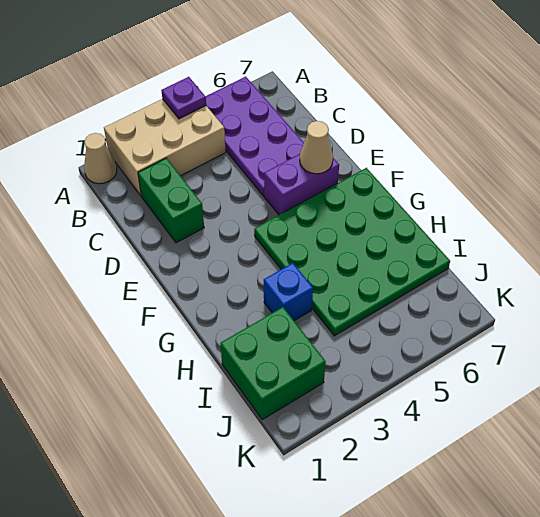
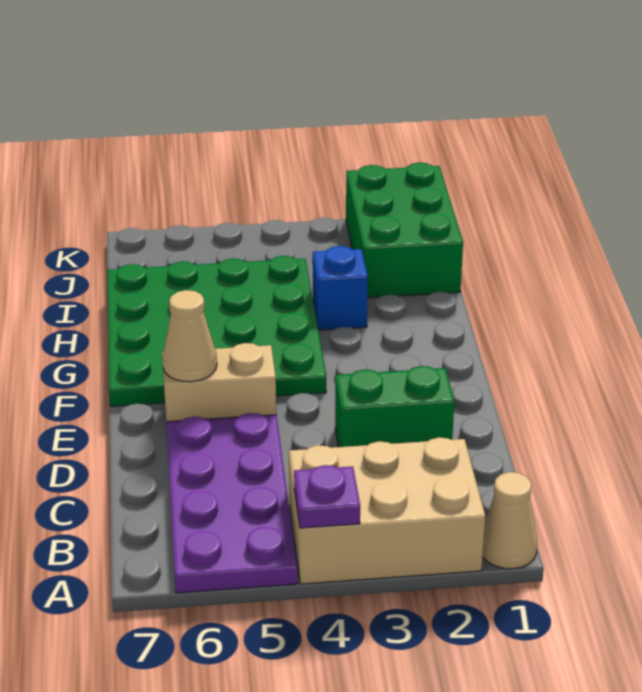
green 1x2 brick [138,158,204,243] -> green 1x2 brick turned to [335,366,454,447]
purple 1x2 brick [264,154,339,215] -> tan 1x2 brick [162,343,276,422]
green 2x2 brick [220,307,326,420] -> green 2x3 brick [346,162,463,298]

